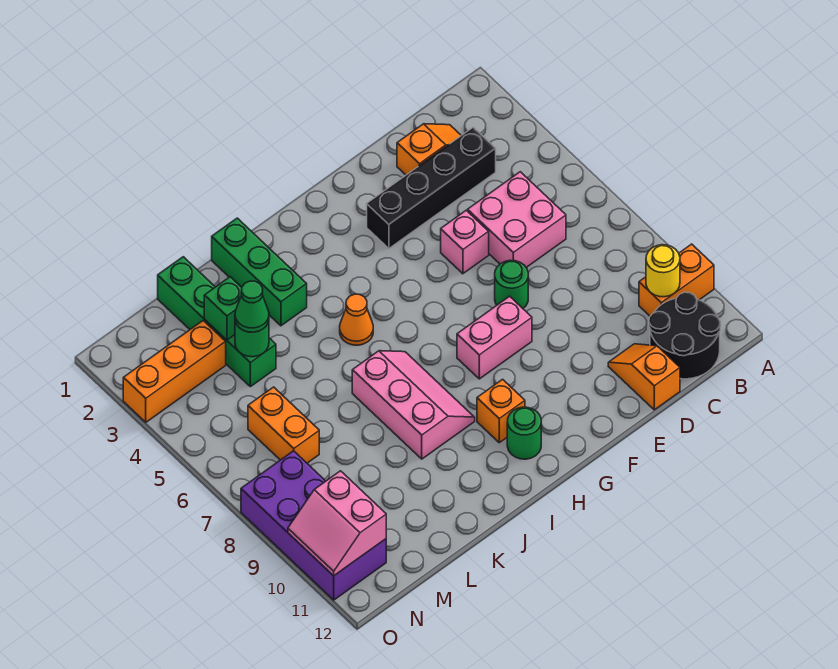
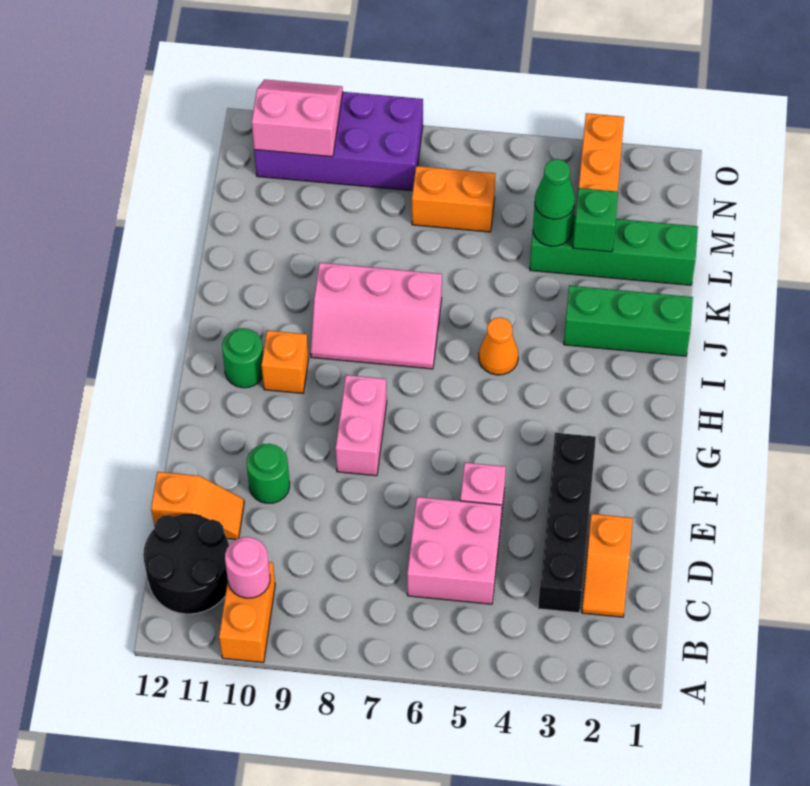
yellow 1x1 round brick [646,245,680,297] -> pink 1x1 round brick [225,537,270,598]
green 1x1 round brick [495,260,528,308] -> green 1x1 round brick moved to [247,444,290,503]

